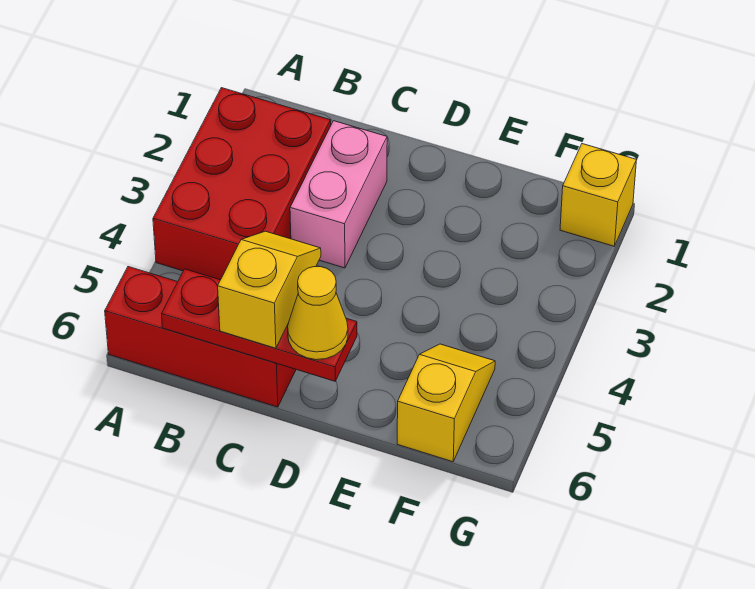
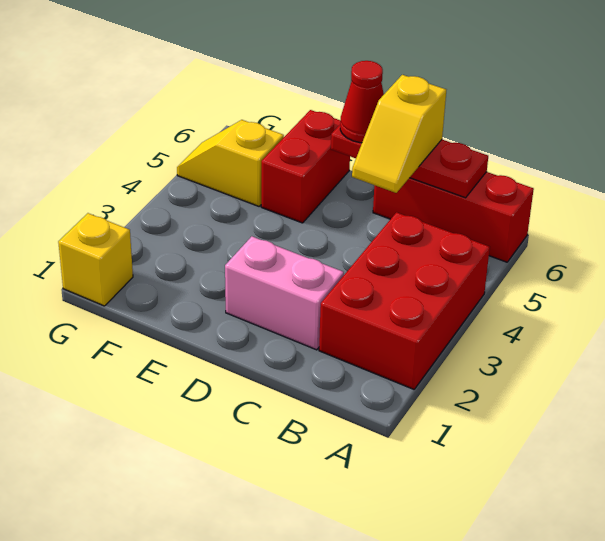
pink 1x2 brick [290,121,387,268] -> pink 1x2 brick turned to [225,236,344,350]
yellow 1x1 cone [288,267,348,360] -> red 1x1 cone [340,61,384,143]
none -> red 1x2 brick [261,110,350,223]
yellow 1x2 slope [397,344,495,462] -> yellow 1x2 slope turned to [177,120,284,206]

